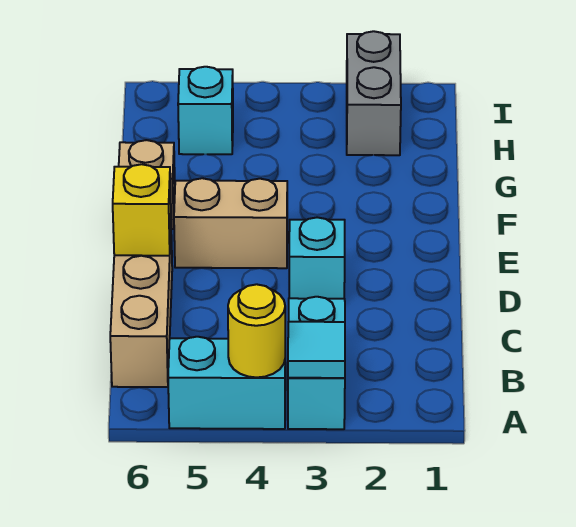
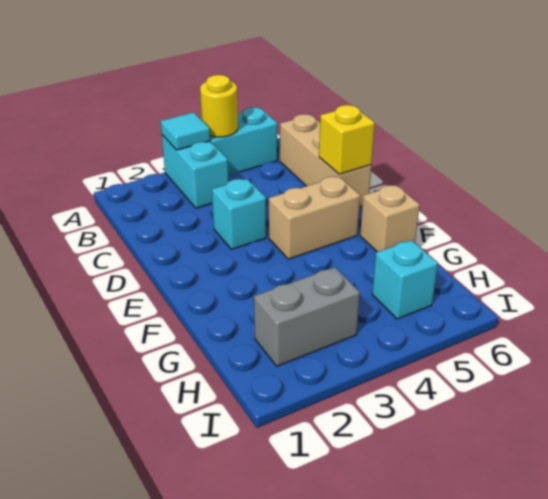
grey 1x2 brick [347,31,401,155] -> grey 1x2 brick turned to [254,267,360,366]

